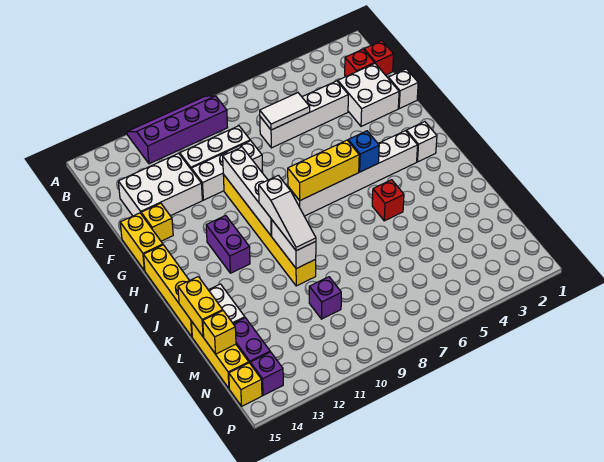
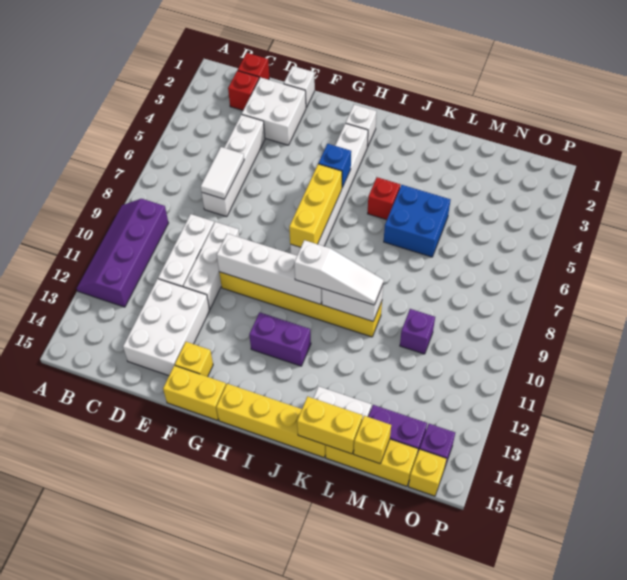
none -> blue 2x2 brick [384,185,451,257]

